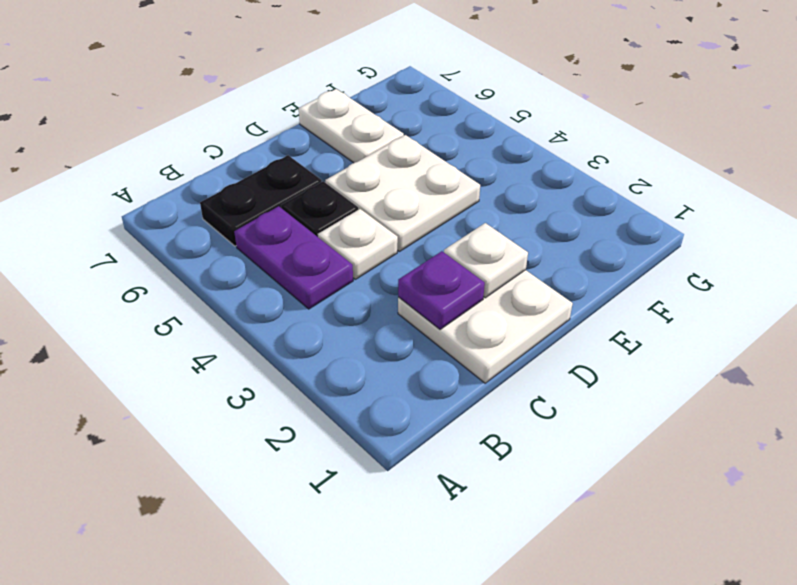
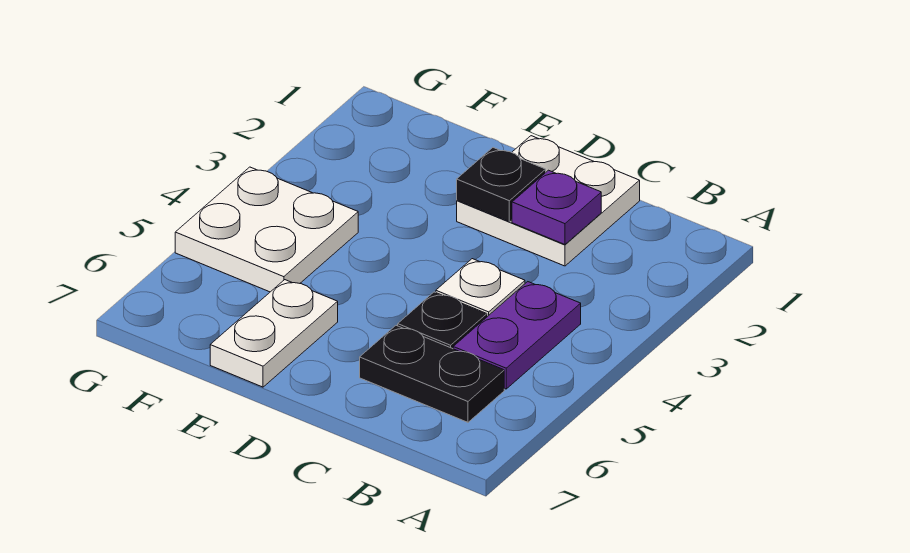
white 1x1 plate [444,223,528,298] -> black 1x1 plate [457,148,546,221]
white 2x2 plate [325,135,480,252] -> white 2x2 plate moved to [175,167,358,292]

